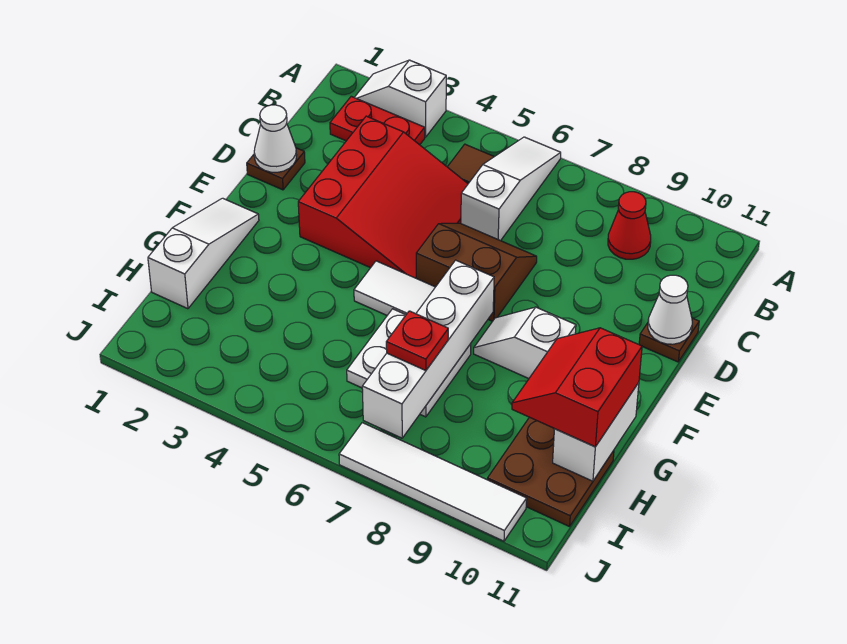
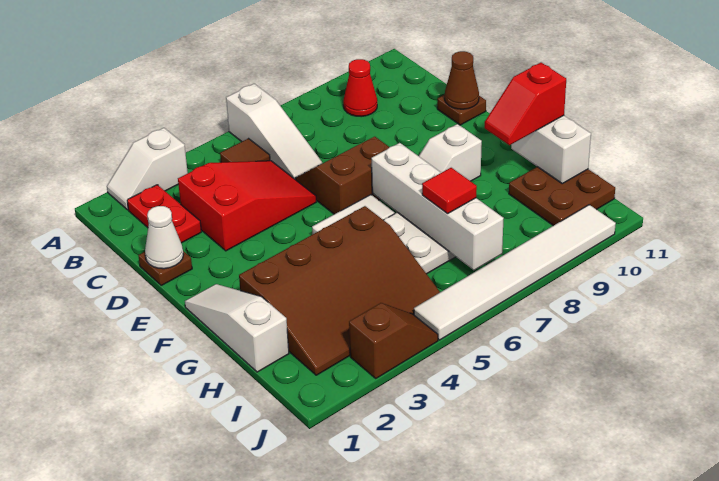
white 1x3 slope [461,137,561,241] -> white 1x3 slope turned to [226,84,322,179]
red 1x2 plate [330,96,425,145] -> red 1x2 plate turned to [127,185,201,243]
red 3x3 slope [298,116,468,278] -> red 2x3 slope [178,161,316,251]
white 1x1 cone [648,275,692,344] -> brown 1x1 cone [445,51,479,109]
none -> brown 3x4 slope [239,206,440,375]
red 2x2 slope [512,328,642,447] -> red 1x2 slope [485,63,566,145]
red 1x1 plate [386,311,448,371] -> red 1x1 tile [422,168,477,214]
none -> brown 1x2 slope [349,303,438,378]
white 1x4 tile [339,423,527,541] -> white 1x6 tile [414,205,616,340]

